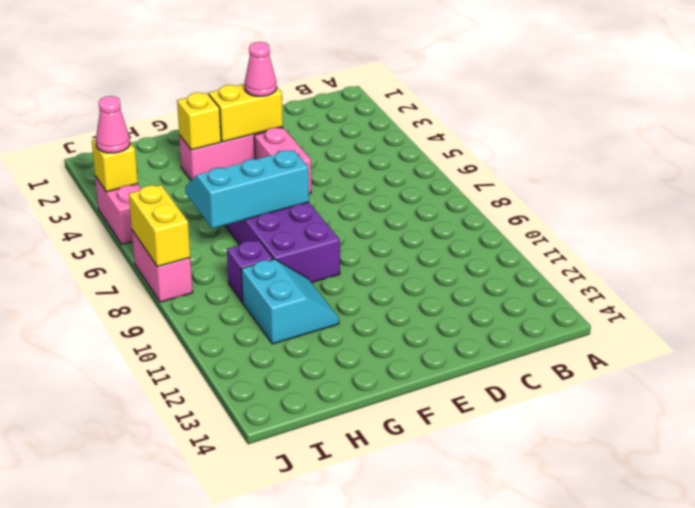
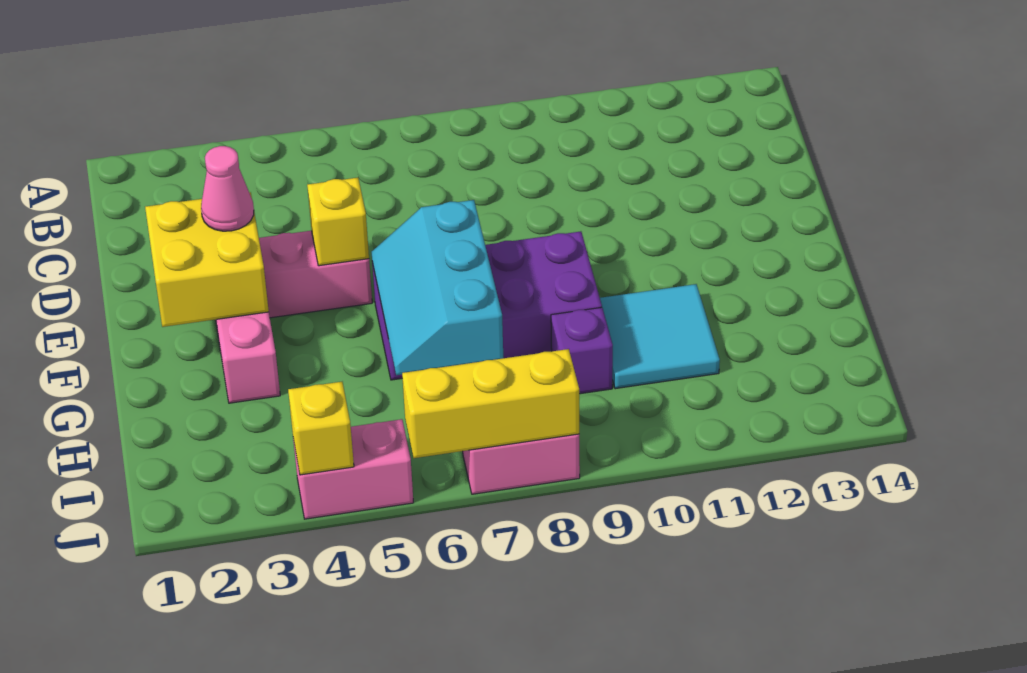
yellow 1x2 brick [209,84,283,142] -> yellow 2x2 brick [145,192,269,327]
yellow 1x1 brick [177,93,221,150] -> yellow 1x1 brick moved to [307,178,369,266]
cyan 2x2 slope [242,259,339,344] -> cyan 2x2 tile [600,284,720,389]
pink 1x1 cone [96,96,130,153] -> none
yellow 1x2 brick [129,185,190,267] -> yellow 1x3 brick [402,349,579,458]

